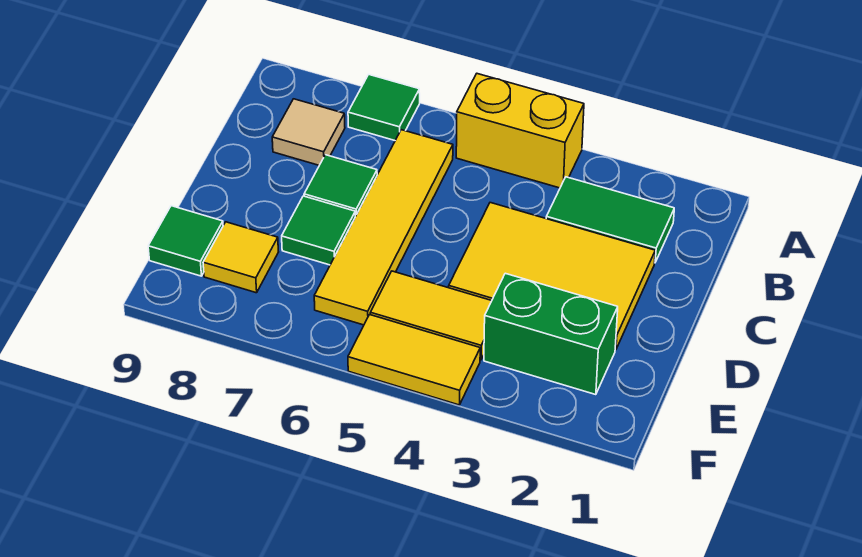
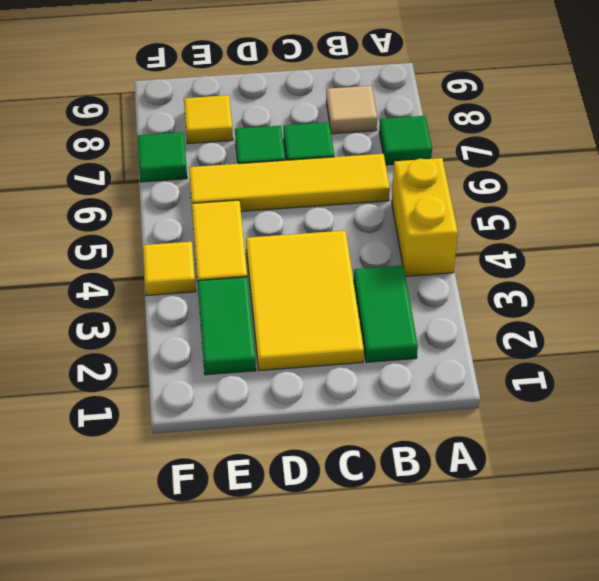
green 1x2 brick [484,273,618,395] -> green 1x2 tile [198,277,256,375]
green 1x1 tile [148,206,223,276] -> green 1x1 tile moved to [138,132,187,182]
yellow 1x2 tile [348,315,480,405] -> yellow 1x1 tile [143,242,196,296]

